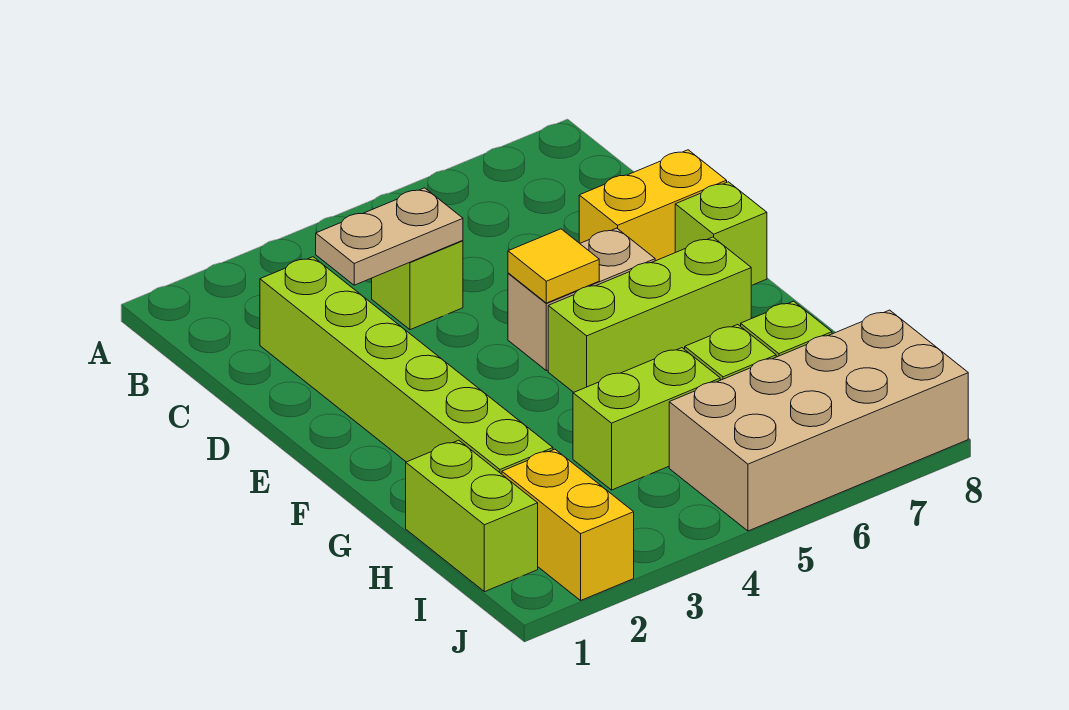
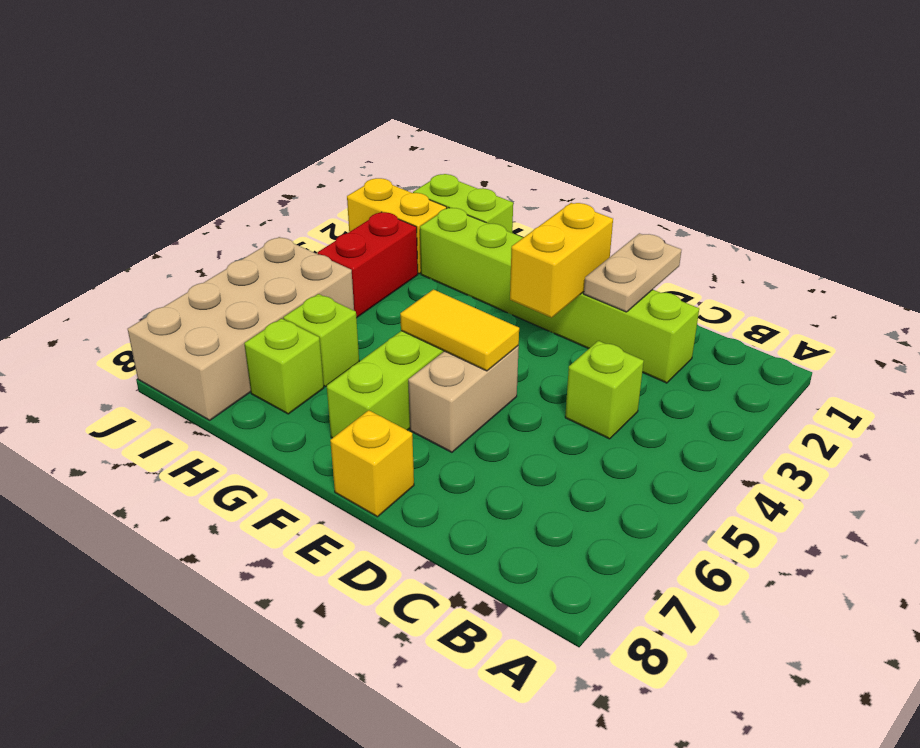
tan 1x2 plate [316,188,463,285] -> tan 1x2 plate moved to [584,233,681,312]
yellow 1x2 brick [579,150,727,261] -> yellow 1x2 brick moved to [510,203,613,318]
yellow 1x1 tile [508,229,599,303] -> yellow 1x2 tile [400,289,519,371]
lime 1x1 brick [675,182,767,286] -> yellow 1x1 brick [330,410,414,517]
lime 1x2 brick [573,348,720,490] -> none
none -> red 1x2 brick [317,212,418,318]

